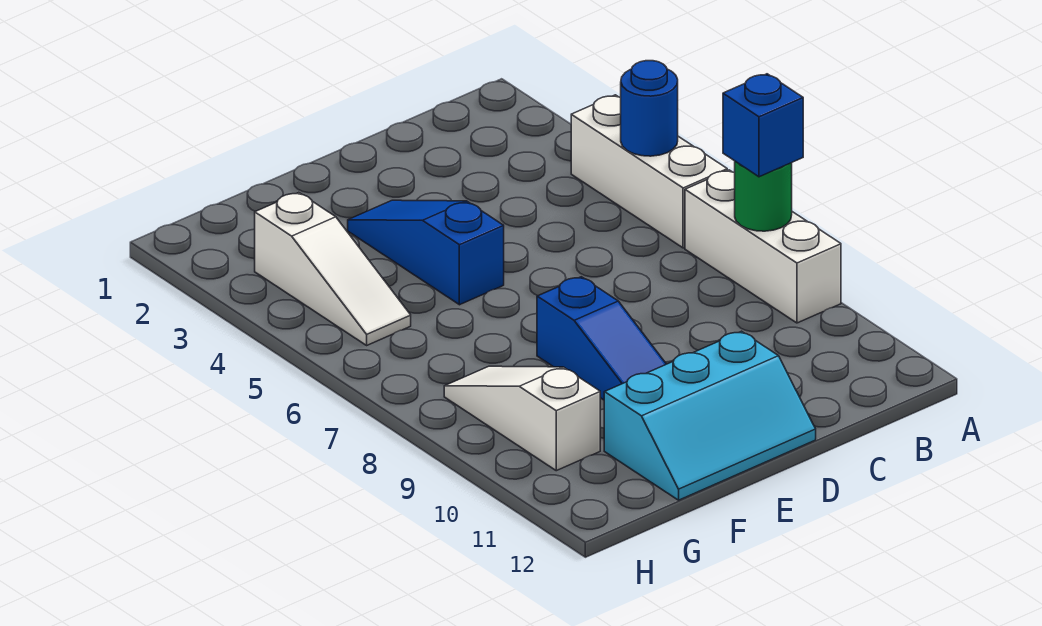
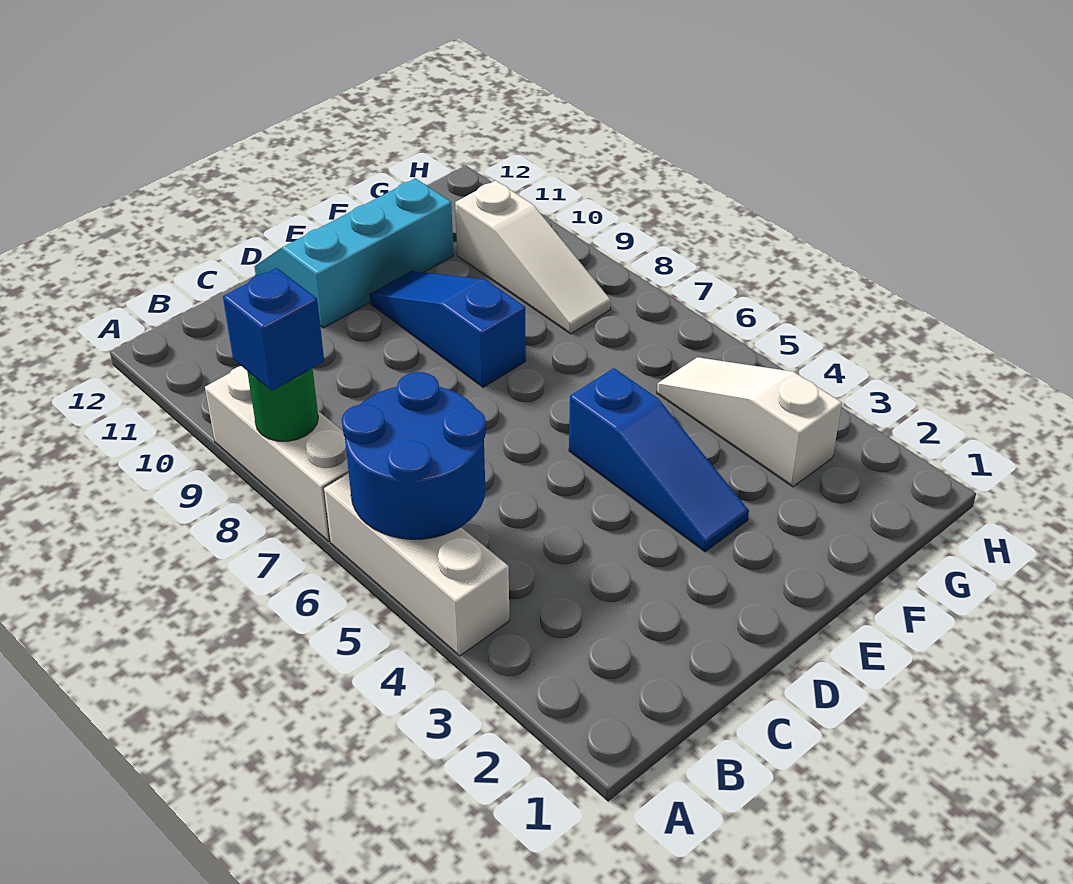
blue 1x1 round brick [621,61,678,156] -> blue 2x2 round brick [342,372,486,539]

